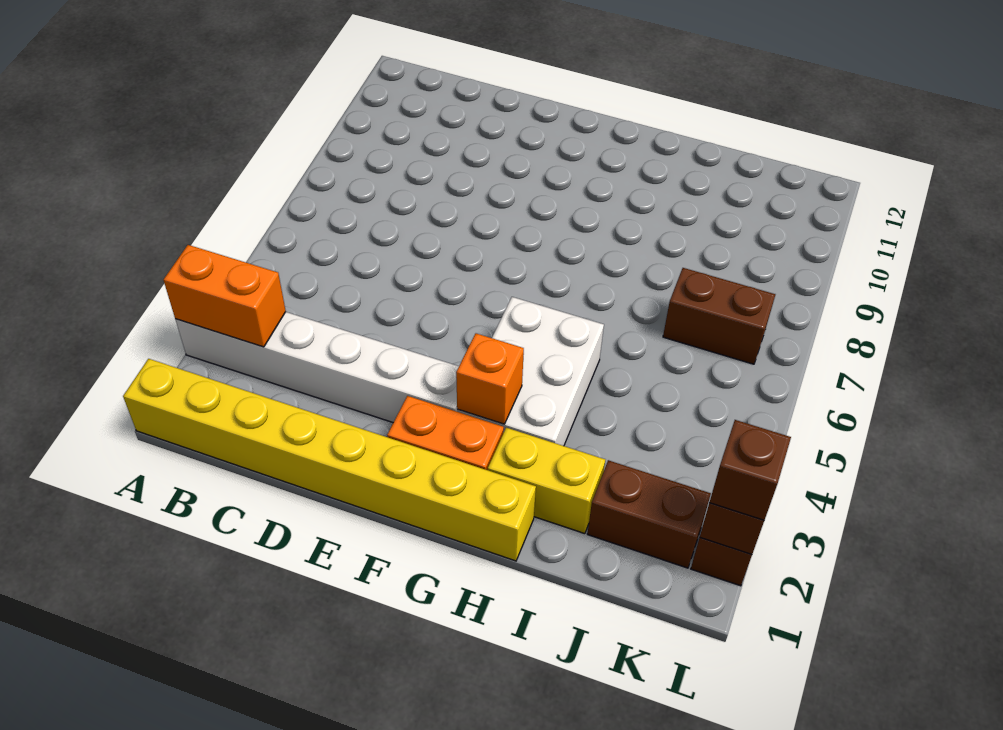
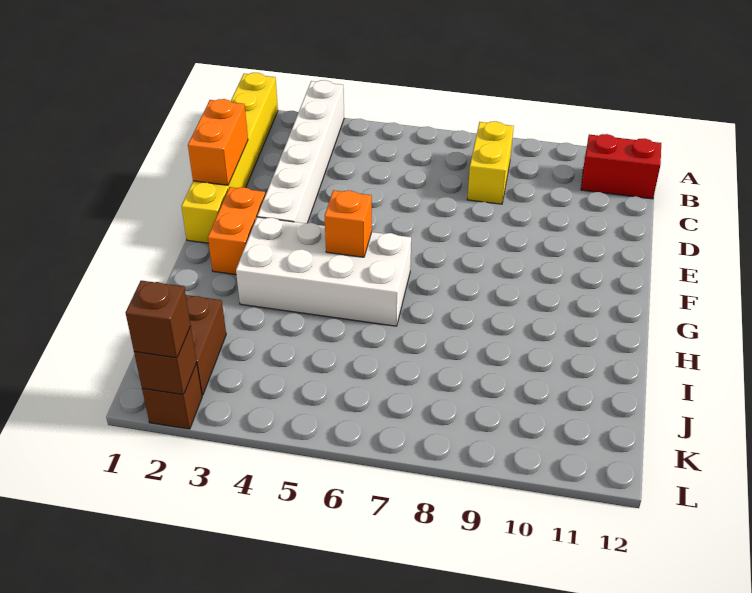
yellow 1x8 brick [123,359,536,561] -> yellow 1x6 brick [181,73,278,243]
orange 1x2 brick [164,245,286,347] -> orange 1x2 brick moved to [188,99,248,185]
none -> red 1x2 brick [581,134,661,199]
white 2x3 brick [457,297,604,446] -> white 2x4 brick [236,217,411,326]
orange 1x1 brick [456,333,524,424] -> orange 1x1 brick moved to [325,190,372,257]
yellow 1x2 brick [488,428,605,534] -> yellow 1x2 brick moved to [467,121,514,204]
brown 1x2 brick [663,268,775,364] -> none

